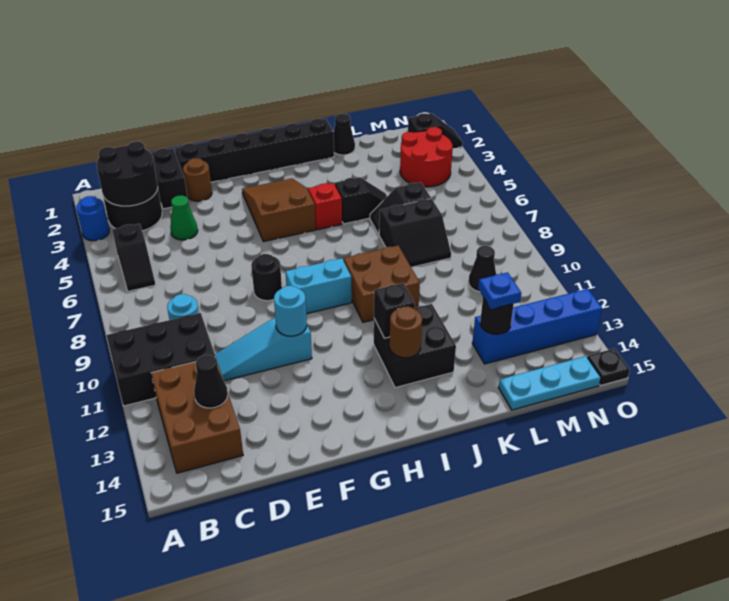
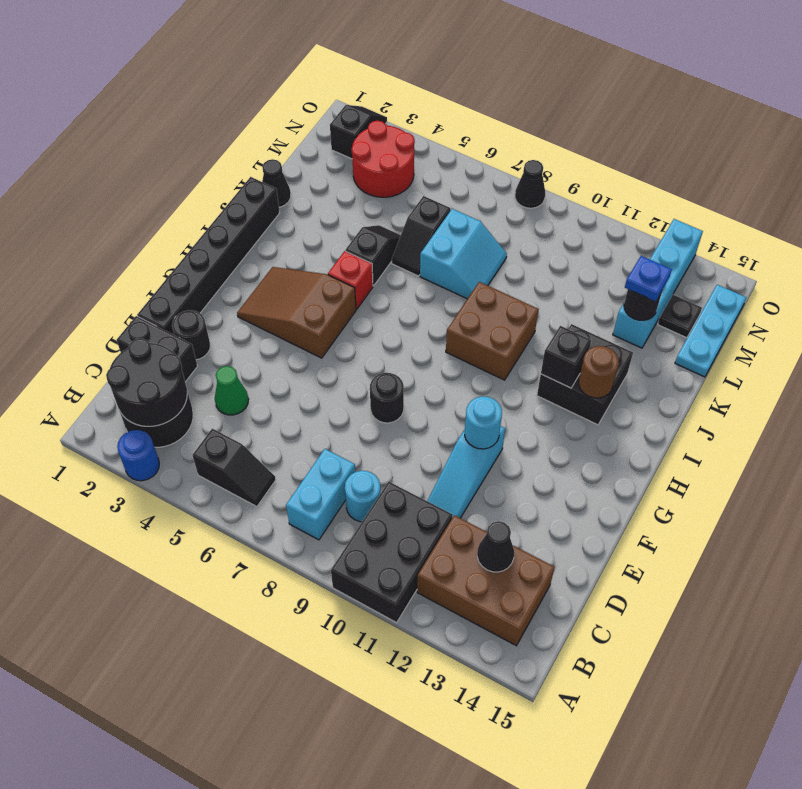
brown 1x1 round brick [183,158,212,201] -> black 1x1 round brick [172,310,210,360]
cyan 1x2 brick [286,258,352,314] -> cyan 1x2 brick moved to [286,449,355,540]
black 2x2 slope [379,199,451,267] -> cyan 2x2 slope [420,209,507,299]
blue 1x4 brick [472,289,602,364] -> cyan 1x4 brick [613,219,703,348]
black 1x1 cone [469,246,496,292] -> black 1x1 cone moved to [515,160,545,208]
black 1x1 plate [587,349,630,386] -> black 1x1 plate moved to [658,295,702,338]

